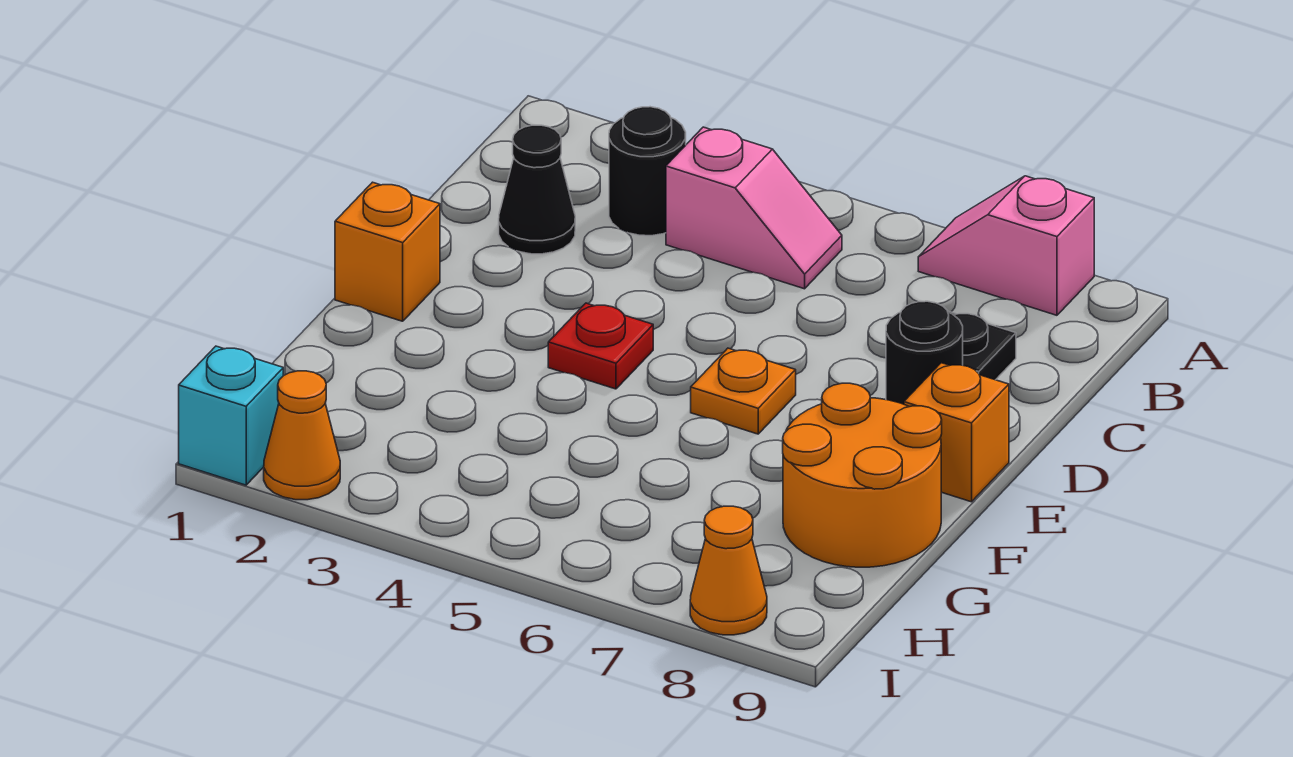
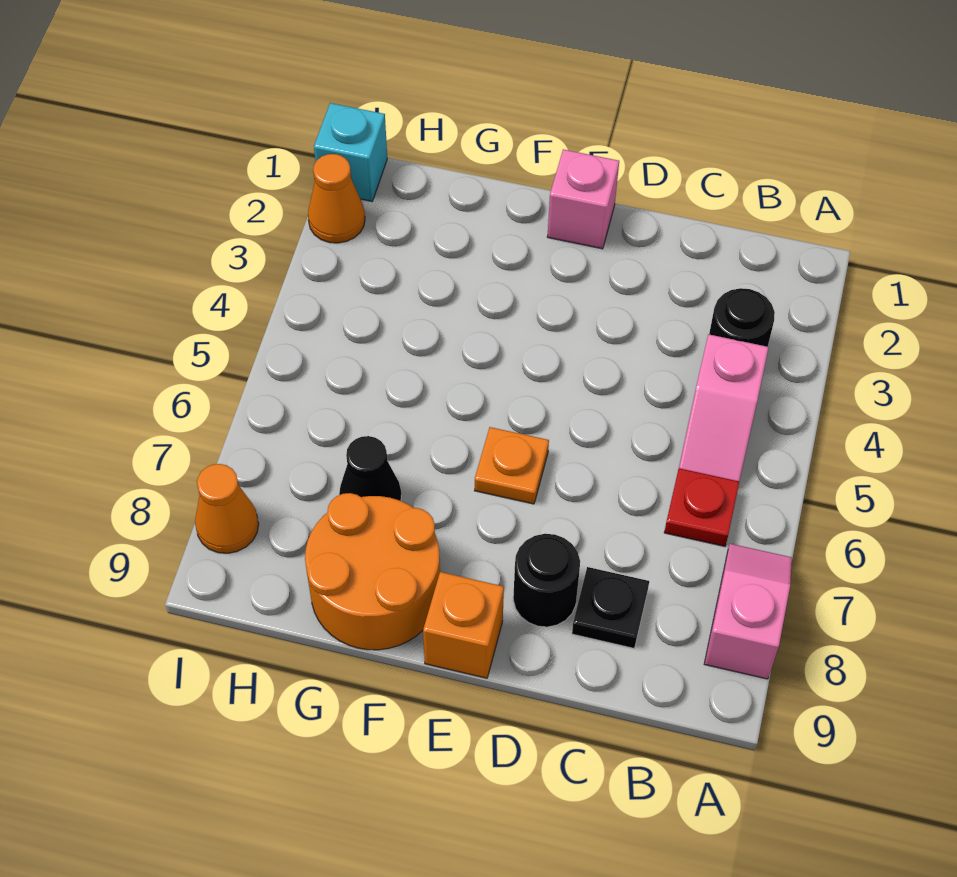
black 1x1 cone [499,125,575,254] -> black 1x1 cone moved to [339,436,401,501]
orange 1x1 brick [335,182,440,321] -> pink 1x1 brick [547,149,619,249]
red 1x1 plate [548,303,653,389] -> red 1x1 plate moved to [664,468,739,546]

